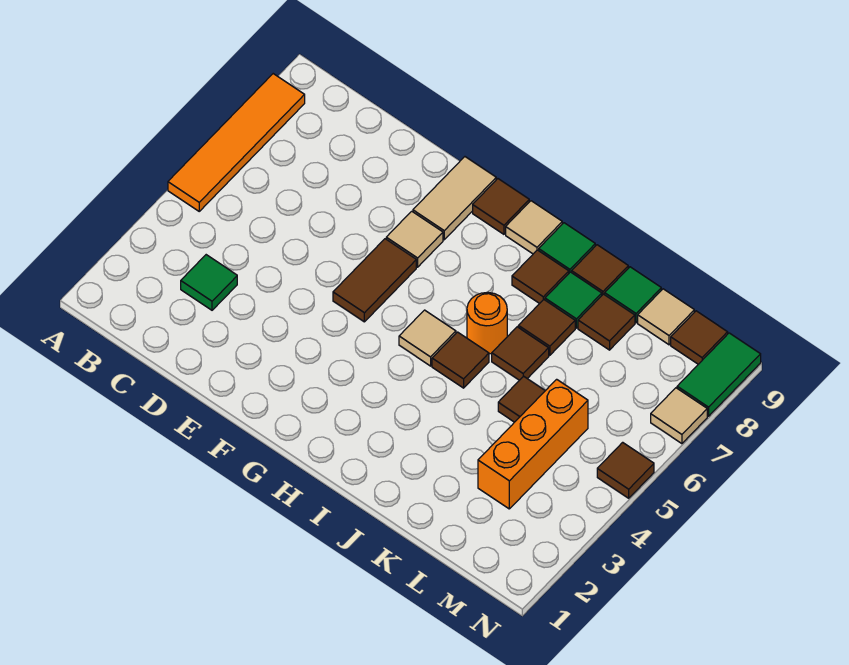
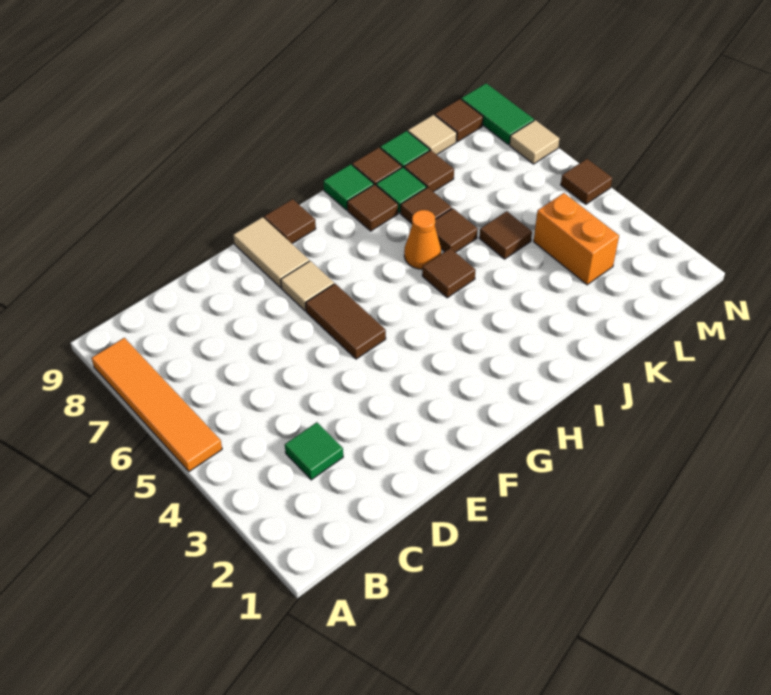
tan 1x1 tile [399,310,456,366] -> none
tan 1x1 tile [506,201,562,254] -> none
orange 1x1 round brick [467,293,507,354] -> orange 1x1 cone [404,210,441,269]
orange 1x3 brick [478,379,588,509] -> orange 1x2 brick [534,193,619,285]

